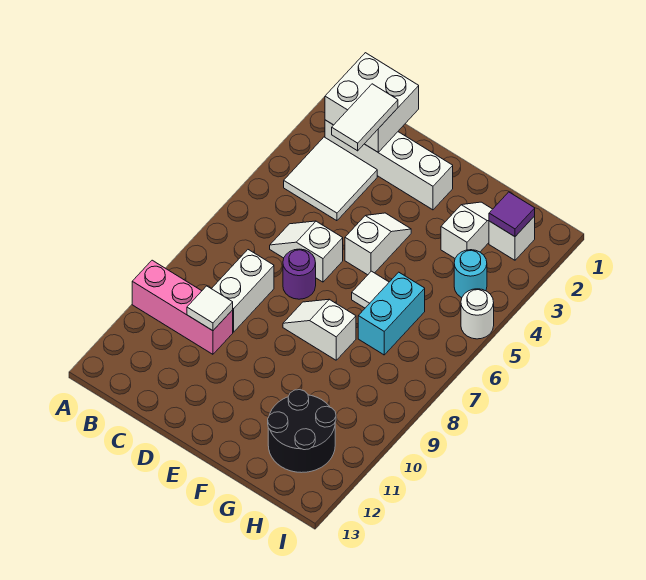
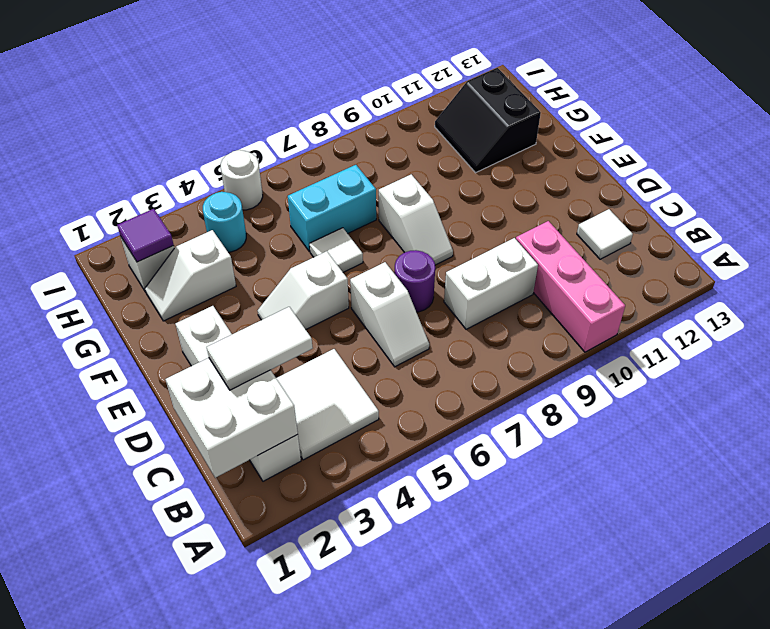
white 1x1 tile [187,286,233,331] -> white 1x1 tile moved to [577,209,633,259]
black 2x2 round brick [268,390,336,473] -> black 2x2 slope [435,68,541,173]

